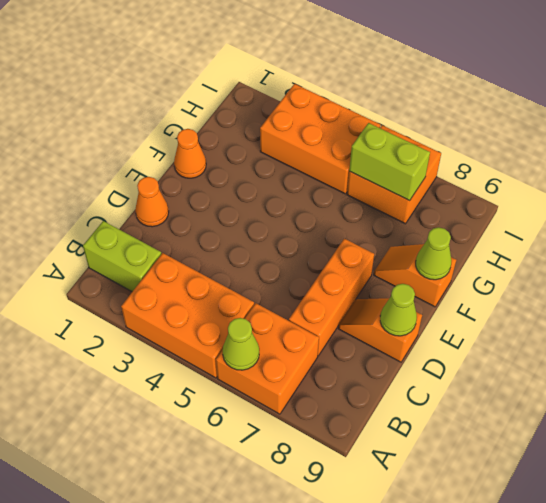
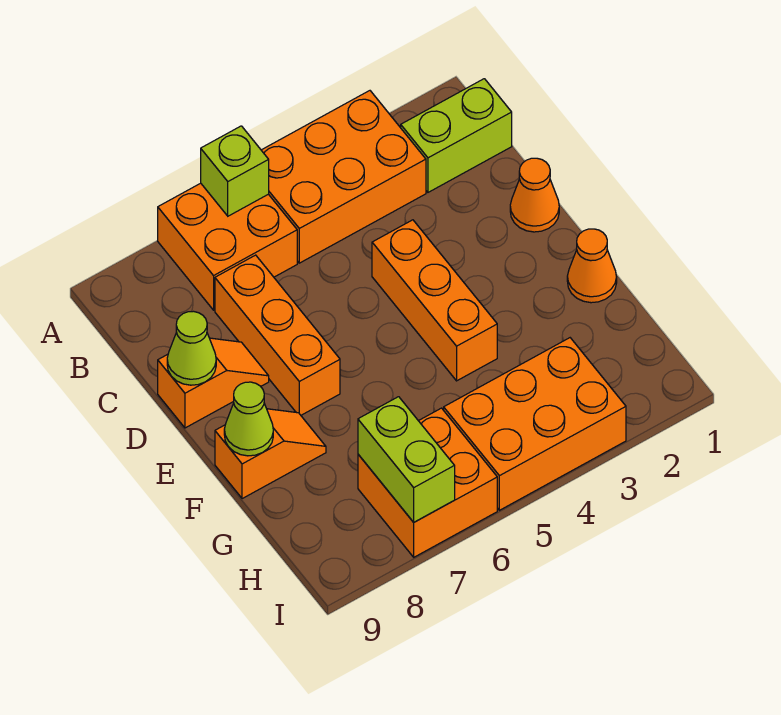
lime 1x1 cone [223,318,259,370] -> lime 1x1 brick [201,126,269,216]
none -> orange 1x3 brick [372,220,497,381]
lime 1x2 brick [349,123,430,201] -> lime 1x2 brick turned to [358,397,455,522]

